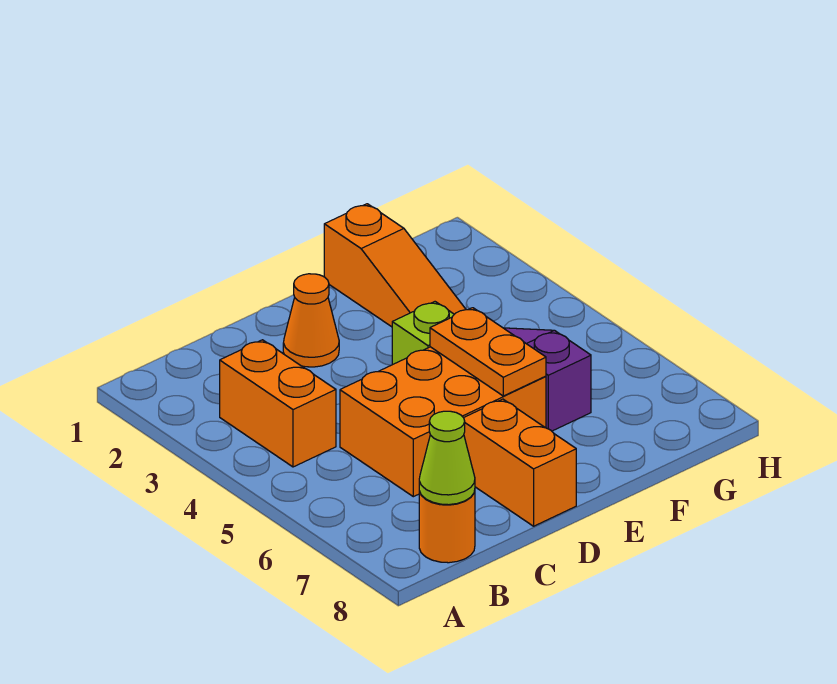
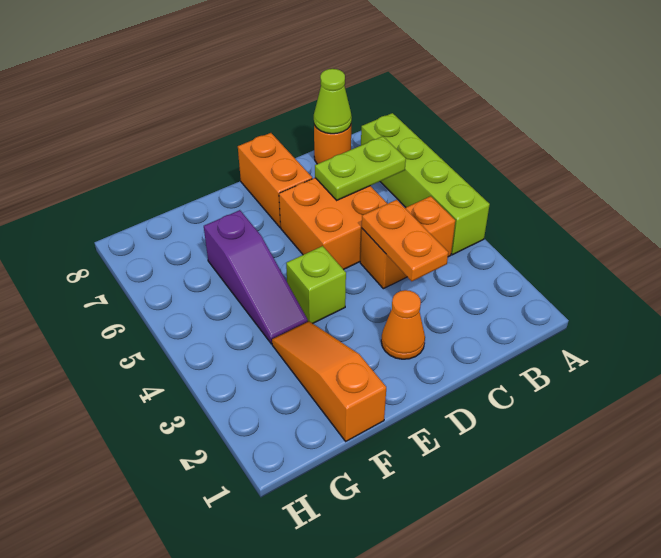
none -> lime 1x4 brick [361,113,490,255]
orange 1x2 brick [220,340,336,467] -> orange 1x2 brick turned to [360,196,455,289]
none -> lime 1x2 plate [315,136,406,200]
orange 2x3 brick [340,347,546,497] -> orange 2x2 brick [279,178,387,270]
orange 1x2 plate [430,308,546,396] -> orange 1x2 plate moved to [362,200,448,281]

